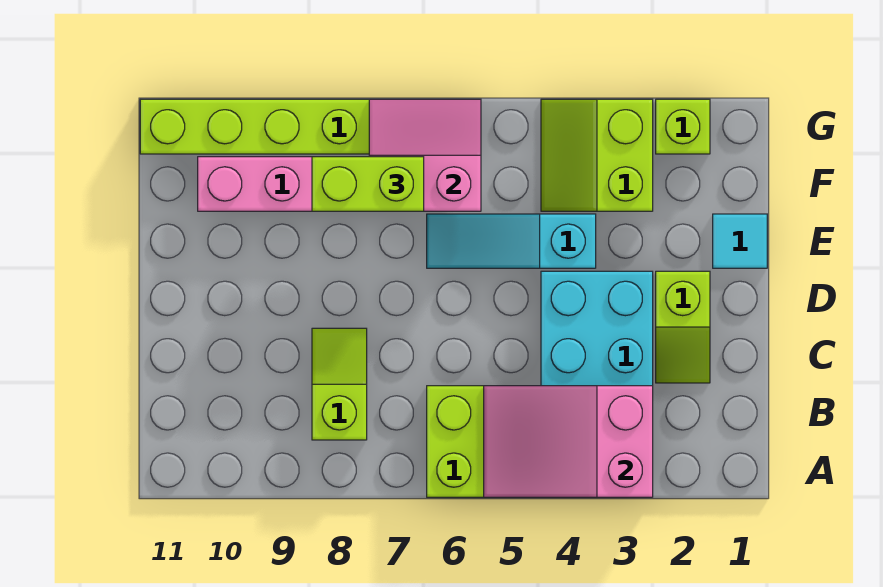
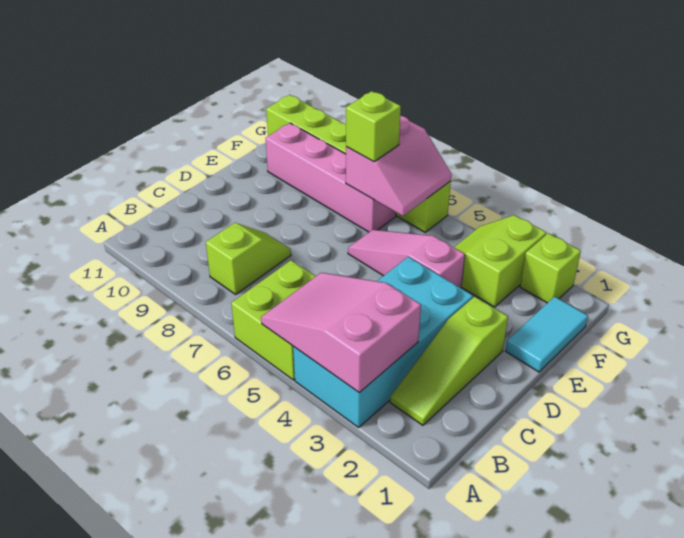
lime 1x2 slope [656,271,710,383] -> lime 1x3 slope [390,297,508,425]
cyan 1x1 tile [713,214,767,268] -> cyan 1x2 tile [506,297,588,372]
cyan 1x3 slope [427,214,596,268] -> pink 1x3 slope [348,230,465,288]
pink 2x2 slope [369,99,481,211] -> pink 2x2 slope turned to [346,116,452,216]
lime 1x2 brick [312,157,424,211] -> lime 1x1 brick [346,91,401,162]

